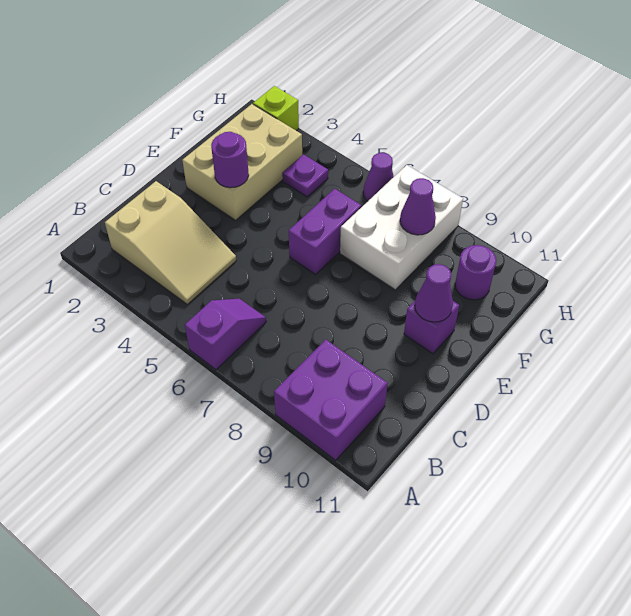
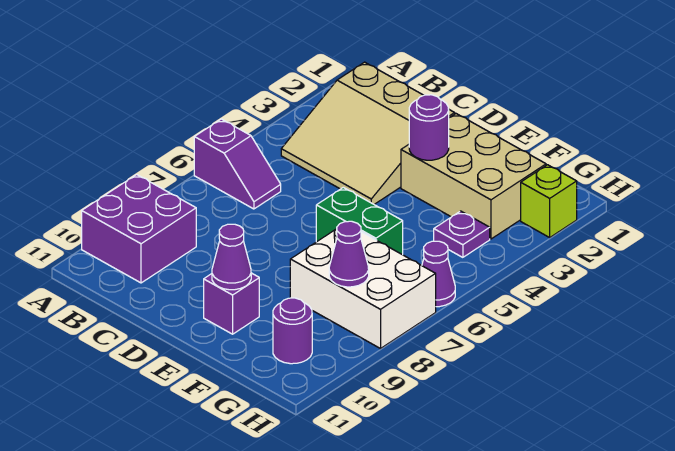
tan 2x3 slope [105,181,236,305] -> tan 3x3 slope [281,62,455,204]
purple 1x2 brick [289,189,361,274] -> green 1x2 brick [316,187,403,255]

